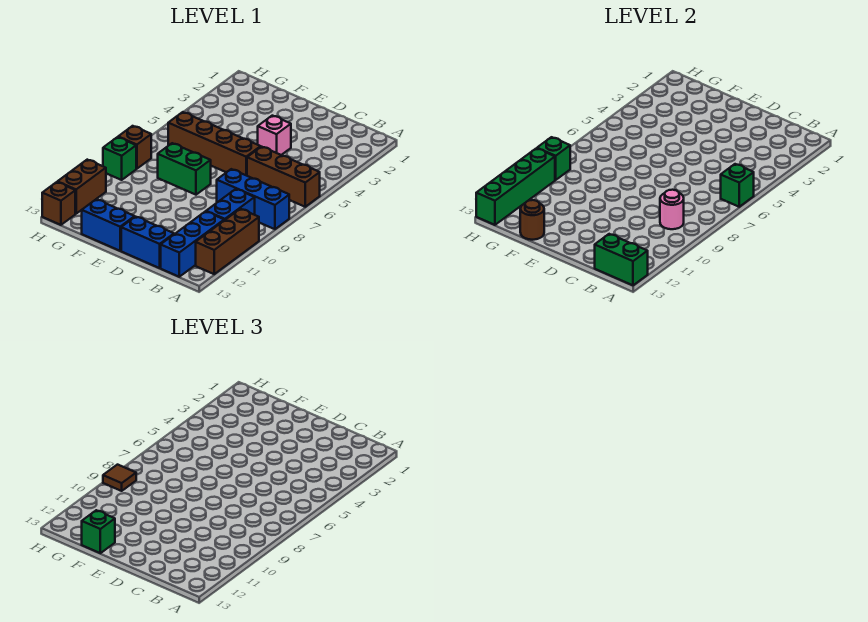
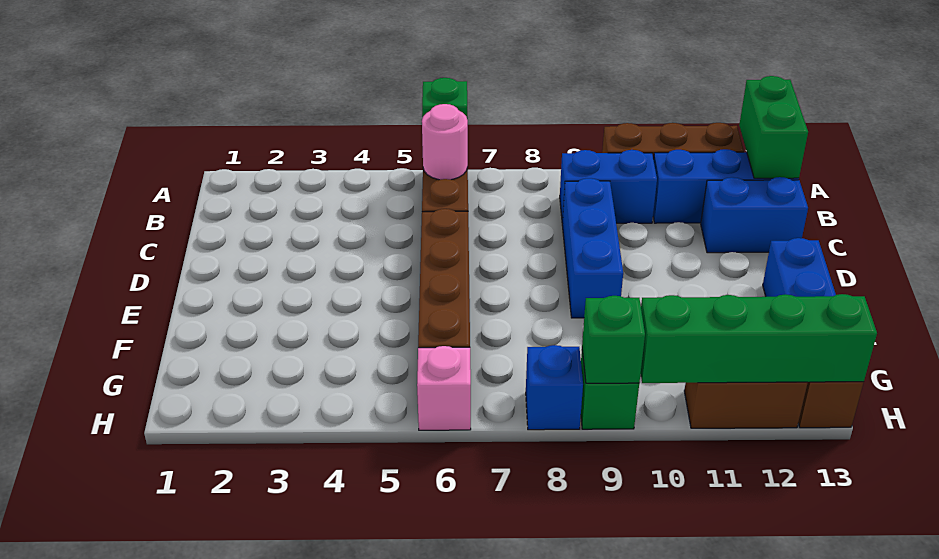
blue 1x3 brick [217,169,289,229] -> blue 1x3 brick moved to [562,178,623,318]
pink 1x1 round brick [660,190,684,229] -> pink 1x1 round brick moved to [422,104,468,180]
blue 1x2 brick [121,217,174,268] -> blue 1x2 brick turned to [701,177,808,253]
pink 1x1 brick [257,116,291,155] -> pink 1x1 brick moved to [417,346,471,430]
green 1x2 brick [158,143,211,195] -> none
brown 1x1 round brick [520,200,544,240] -> none
green 1x1 brick [82,510,115,553] -> none
brown 1x1 brick [118,126,151,169] -> blue 1x1 brick [526,345,583,430]
brown 1x1 tile [103,465,136,491] -> none

